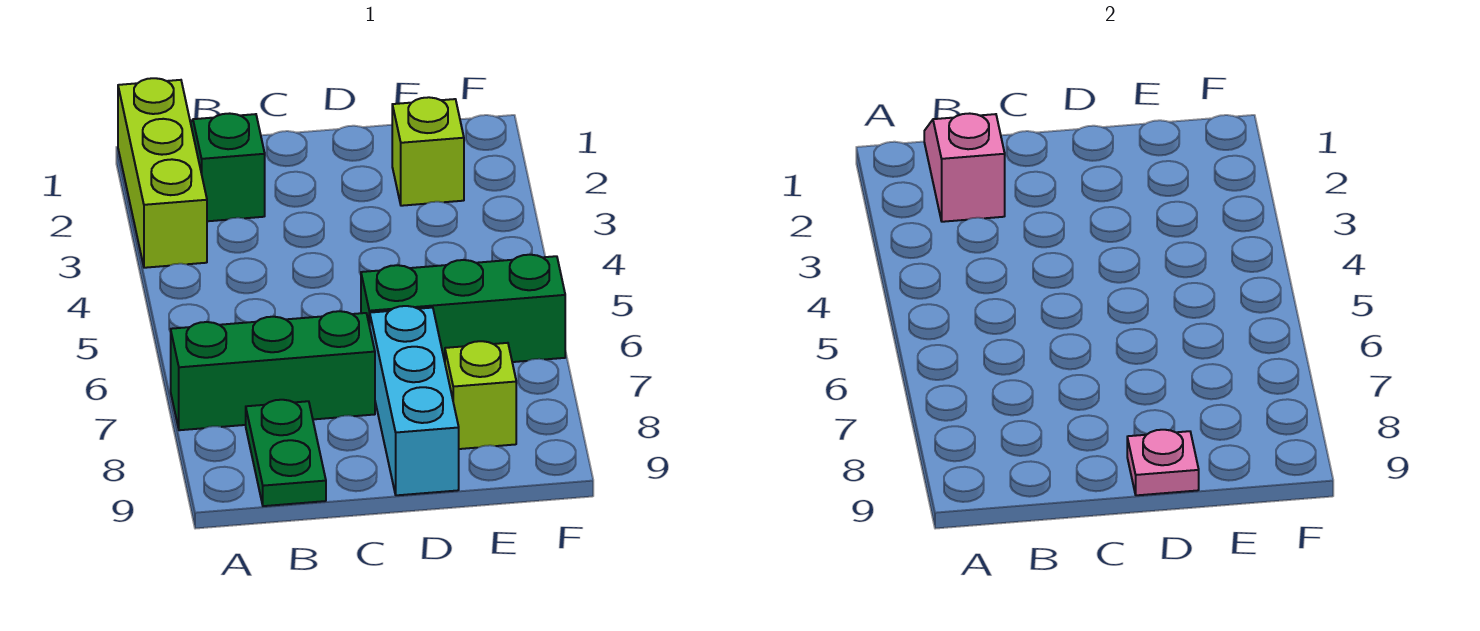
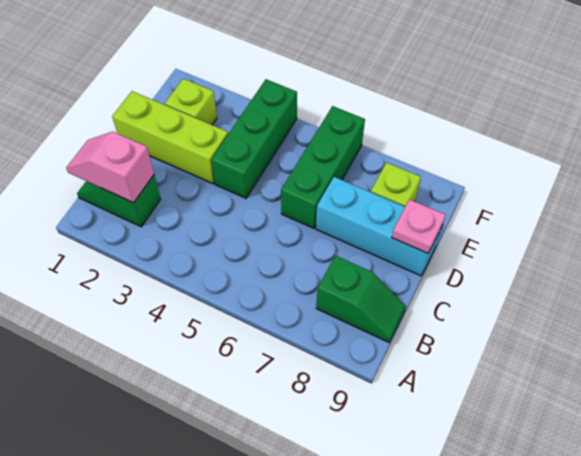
lime 1x3 brick [118,78,207,268] -> lime 1x3 brick moved to [112,91,228,184]
green 1x3 brick [171,311,375,430] -> green 1x3 brick moved to [211,79,297,198]
green 1x2 plate [246,400,326,506] -> green 1x2 slope [316,256,406,342]

